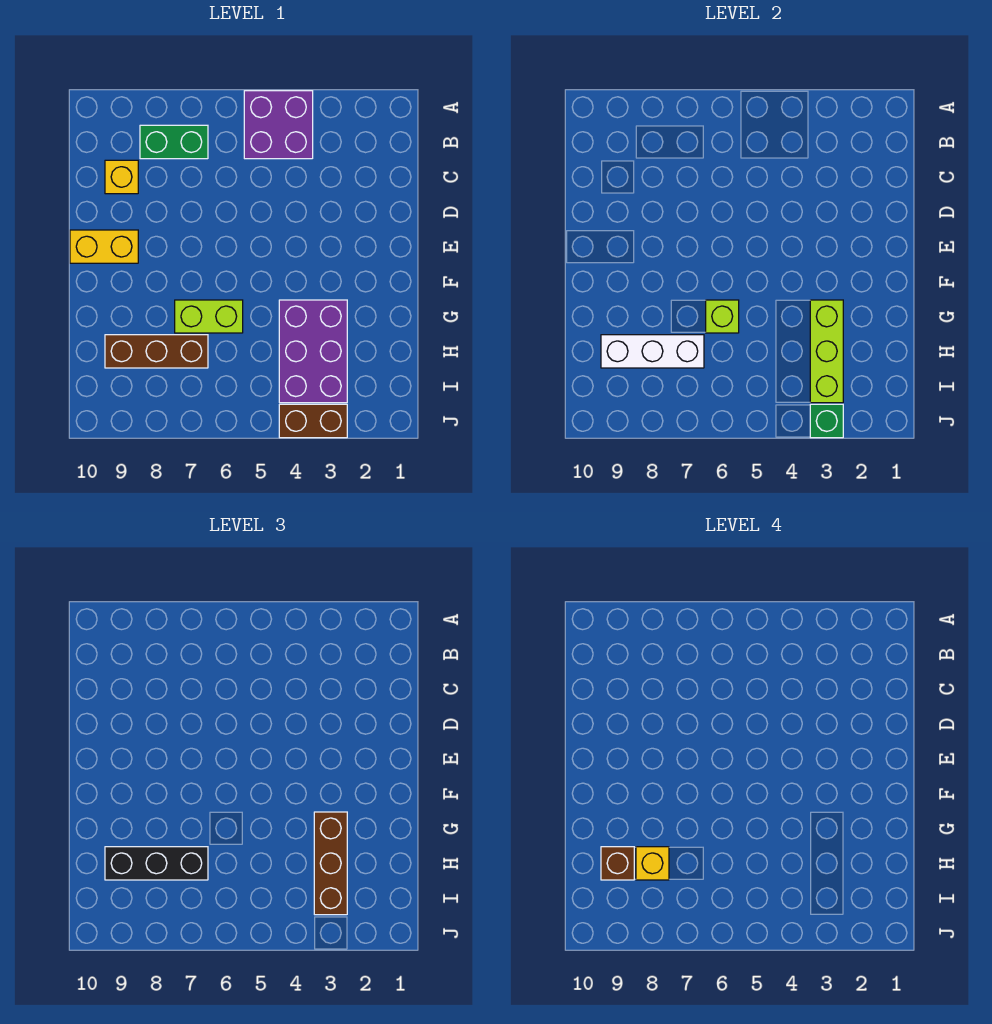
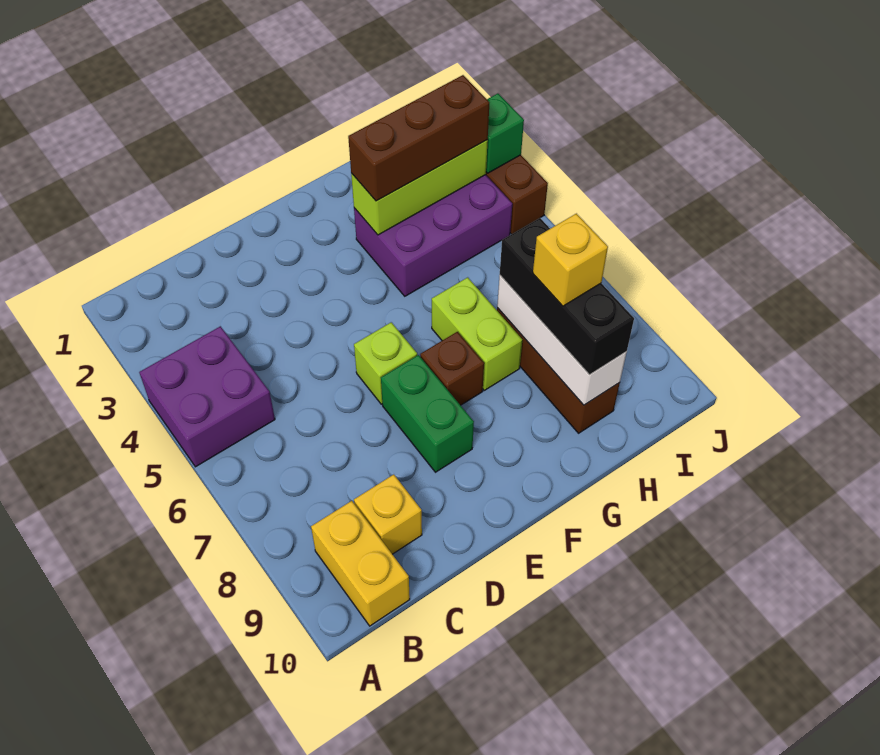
green 1x2 brick [140,125,208,159] -> green 1x2 brick moved to [381,355,474,472]
yellow 1x2 brick [70,230,138,263] -> yellow 1x2 brick moved to [311,501,410,626]
lime 1x1 brick [706,300,739,333] -> lime 1x1 brick moved to [354,322,417,404]
brown 1x1 brick [601,847,634,880] -> brown 1x1 brick moved to [420,332,484,405]

